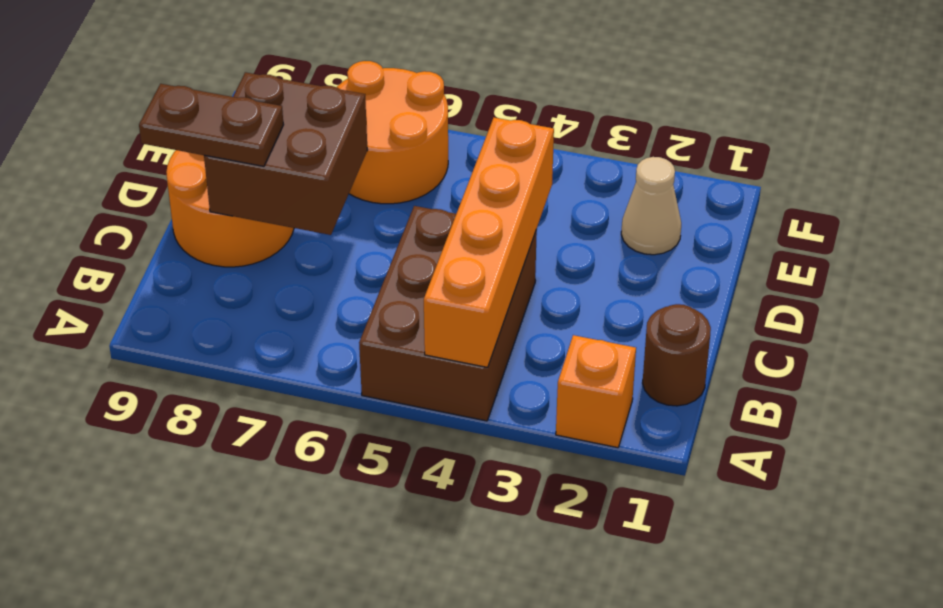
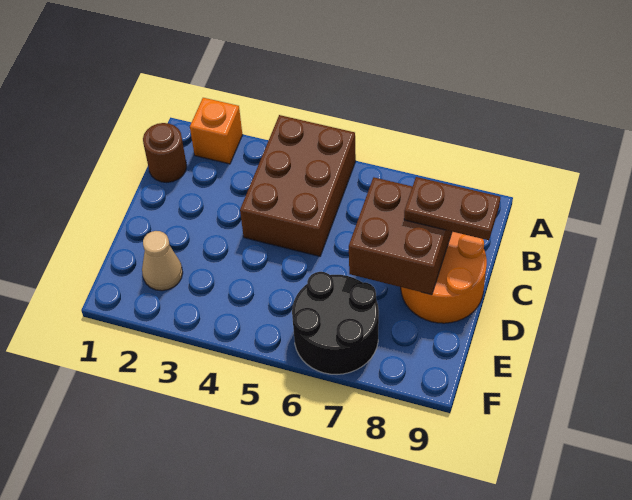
orange 1x4 brick [424,118,554,367] -> none
orange 2x2 round brick [337,61,448,204] -> black 2x2 round brick [292,272,379,374]

